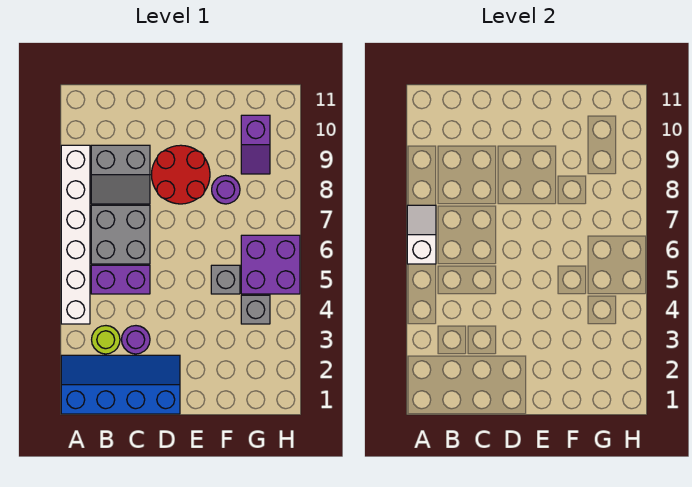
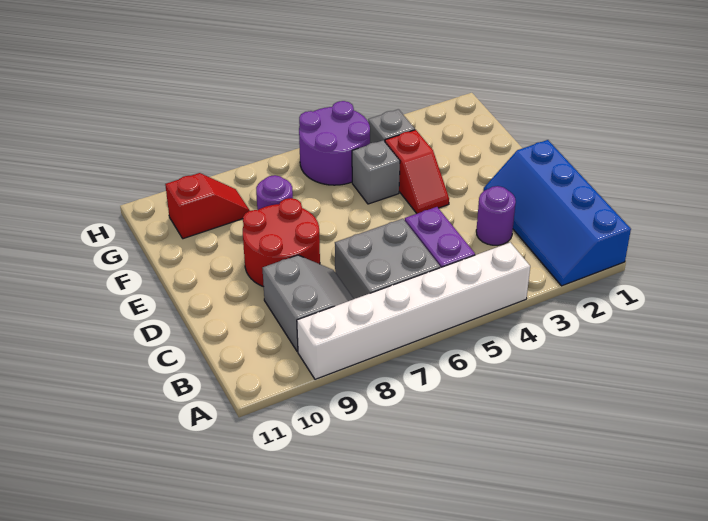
white 1x2 slope [407,205,436,264] -> none
lime 1x1 round brick [92,326,120,354] -> none
none -> red 1x2 slope [385,130,449,213]
purple 2x2 brick [241,235,300,294] -> purple 2x2 round brick [299,101,370,185]
purple 1x2 slope [241,115,270,174] -> red 1x2 slope [165,173,250,239]

